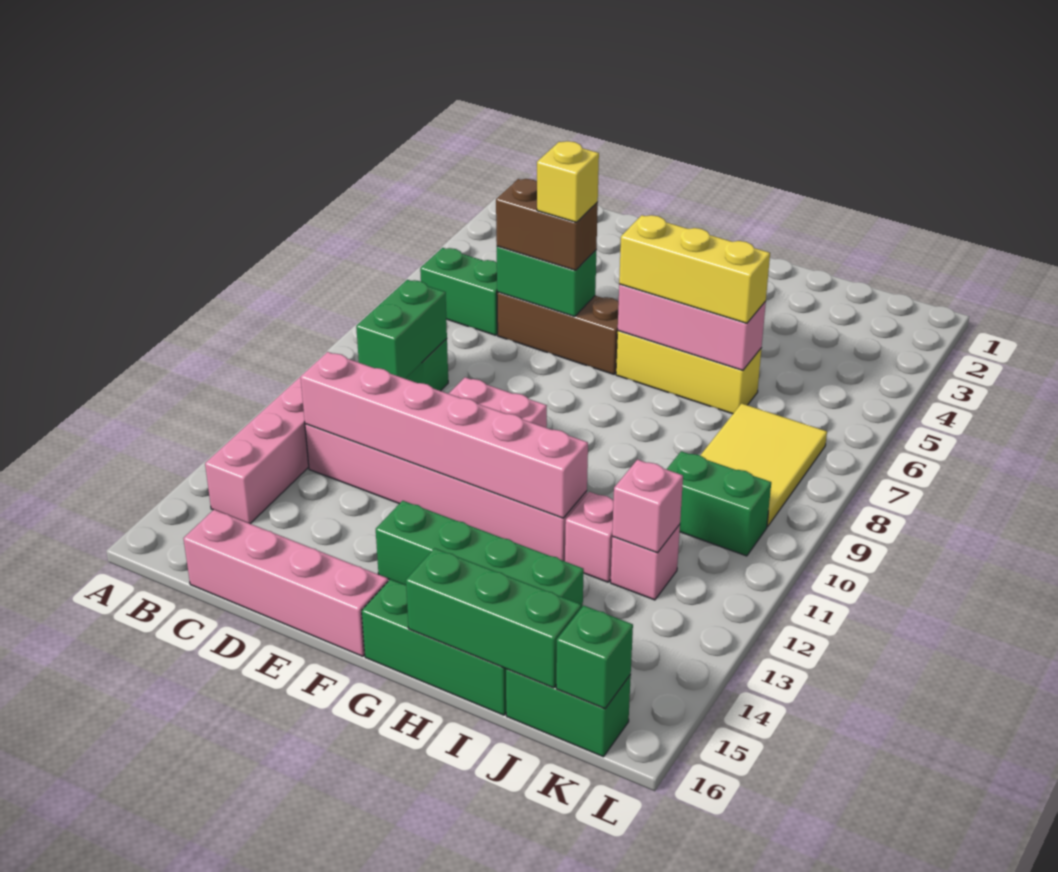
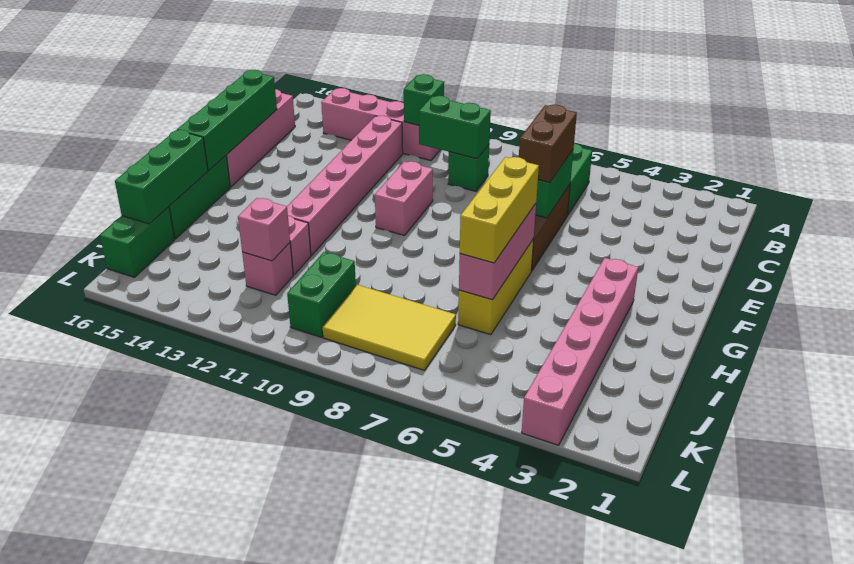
pink 1x6 brick [301,352,588,518] -> pink 1x6 brick moved to [522,258,638,445]
yellow 1x1 brick [537,141,599,222] -> none
green 1x4 brick [376,501,584,608] -> green 1x4 brick moved to [177,70,277,171]
green 1x1 brick [556,606,633,709] -> green 1x1 brick moved to [404,74,444,125]

